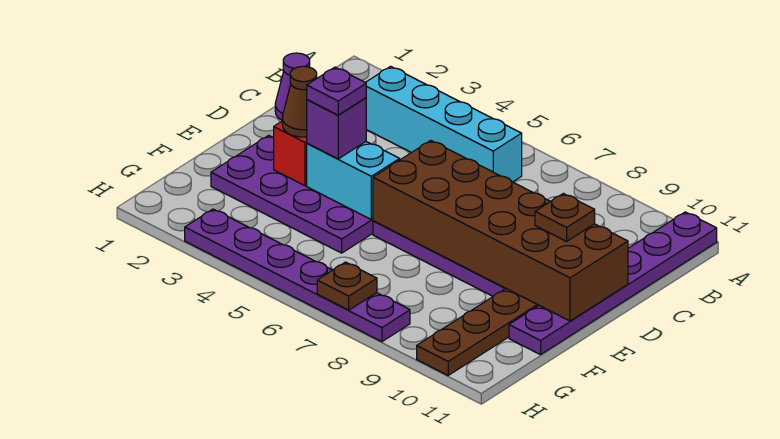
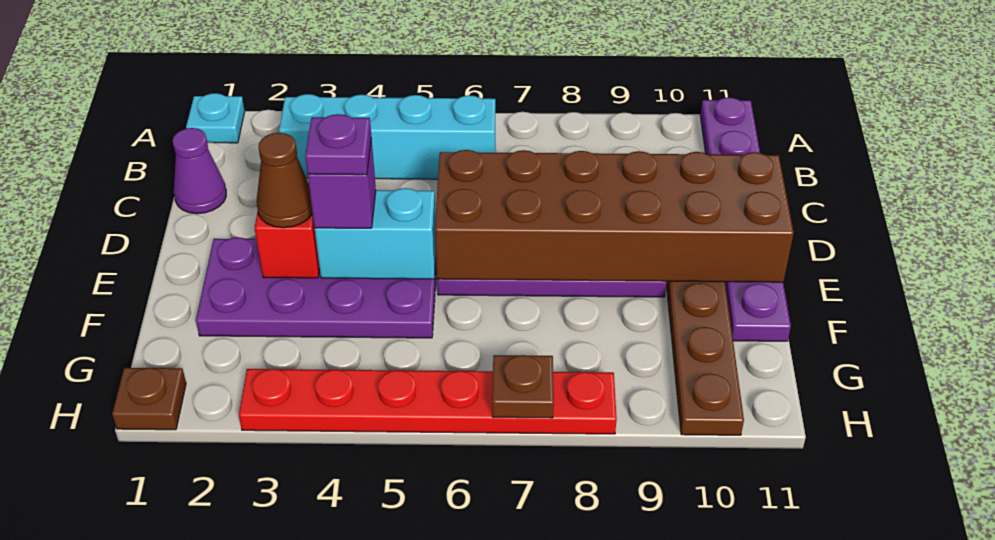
none -> cyan 1x1 plate [186,93,245,143]
brown 1x1 plate [535,193,595,241] -> brown 1x1 plate moved to [112,368,186,430]
purple 1x6 plate [185,209,410,342] -> red 1x6 plate [239,369,617,434]

